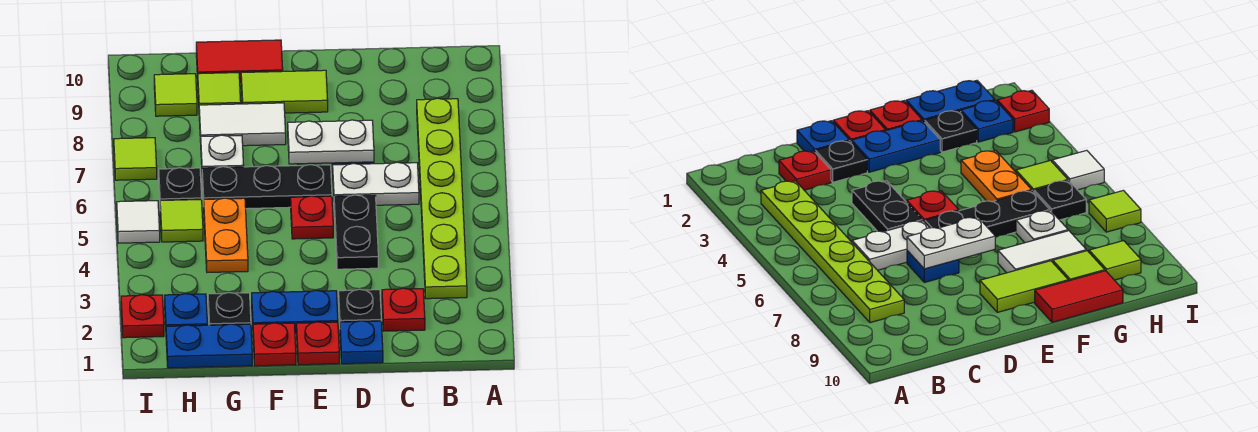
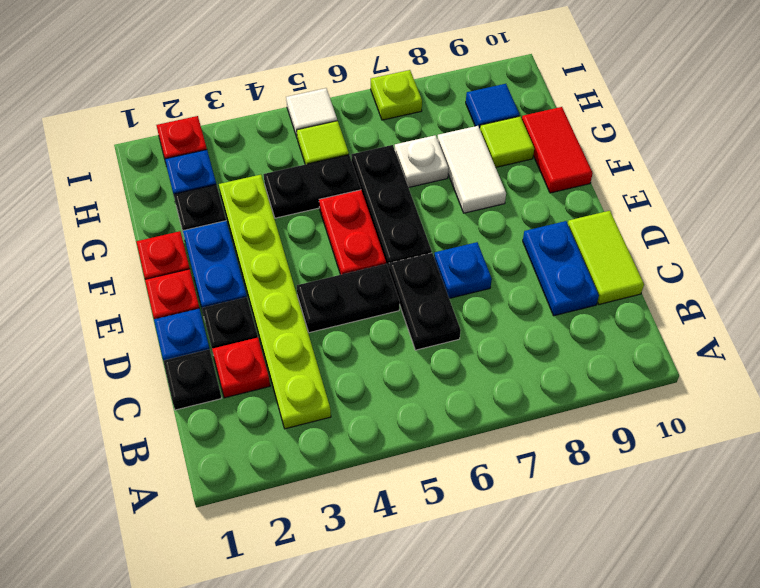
lime 1x6 plate [417,98,467,299] -> lime 1x6 plate turned to [219,175,331,429]
white 1x2 plate [333,162,419,205] -> black 1x2 plate [389,253,461,350]
white 1x2 plate [288,120,374,164] -> none
red 1x1 plate [291,196,333,239] -> red 1x2 plate [319,190,386,275]
lime 1x2 tile [241,70,328,113] -> lime 1x2 tile moved to [568,211,644,304]
blue 1x2 plate [166,324,252,368] -> blue 1x2 plate moved to [523,221,599,316]
orange 1x2 plate [204,198,248,272] -> black 1x2 plate [263,155,361,218]
black 1x1 plate [159,168,202,201] -> black 1x1 plate moved to [163,349,221,410]
lime 1x1 tile [154,74,197,116] -> blue 1x1 tile [466,84,520,129]
lime 1x1 tile [114,138,157,180] -> lime 1x1 plate [371,70,422,120]

